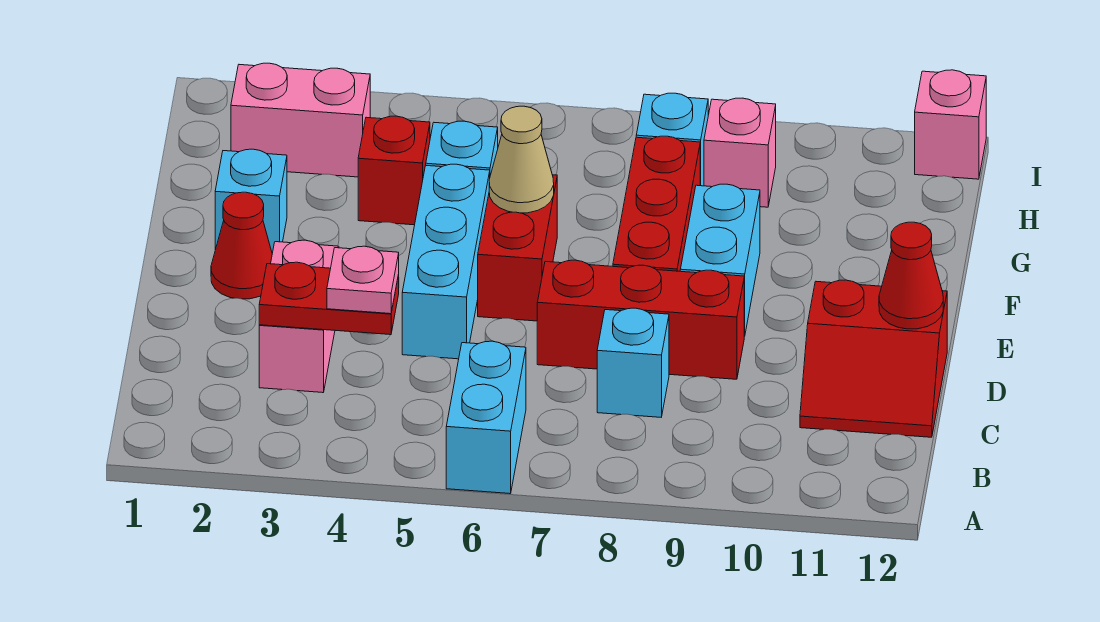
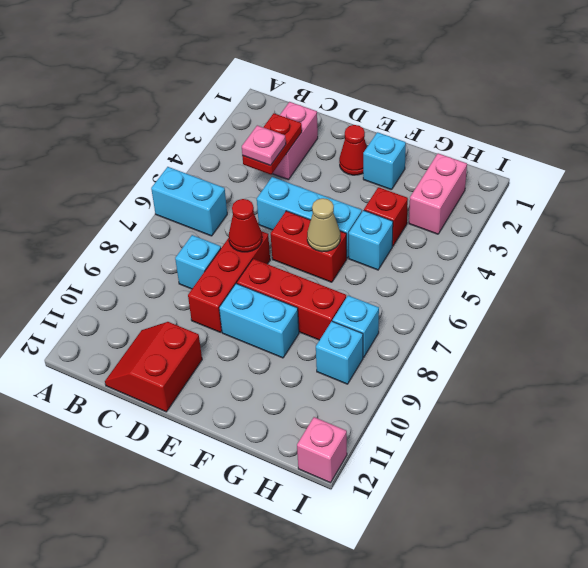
pink 1x2 brick [259,240,339,393] -> pink 1x2 brick turned to [272,102,318,180]
red 1x1 cone [879,222,943,329] -> red 1x1 cone moved to [229,199,262,252]
pink 1x1 brick [704,98,776,207] -> cyan 1x1 brick [316,321,363,384]

